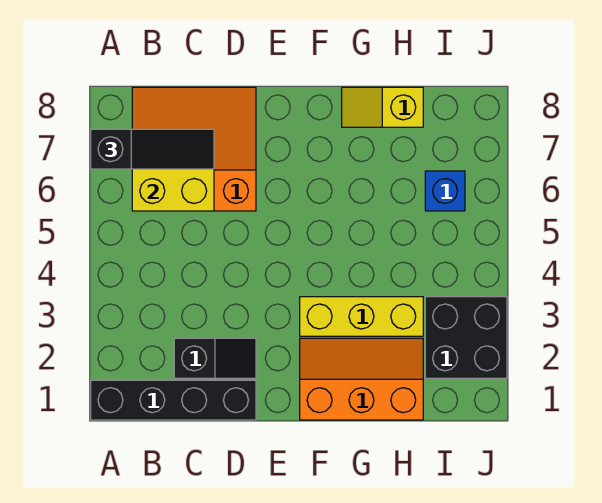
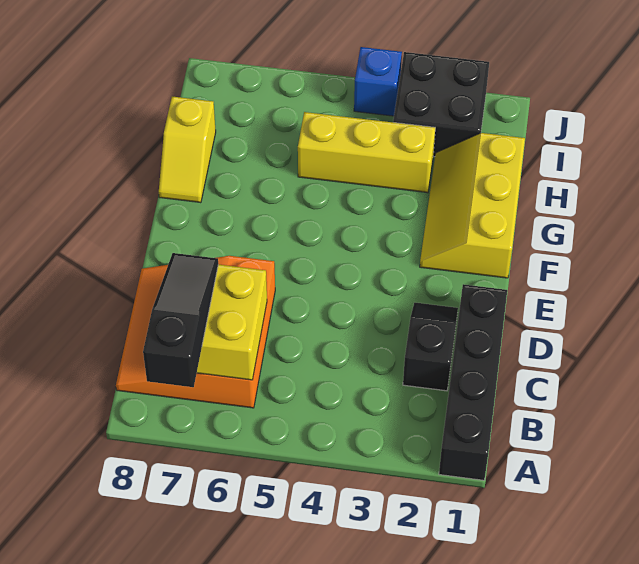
orange 2x3 slope [300,338,423,420] -> yellow 2x3 slope [420,133,525,278]
yellow 1x3 brick [300,297,423,336] -> yellow 1x3 brick turned to [298,112,435,193]
blue 1x1 brick [425,171,465,211] -> blue 1x1 brick moved to [354,47,402,116]

